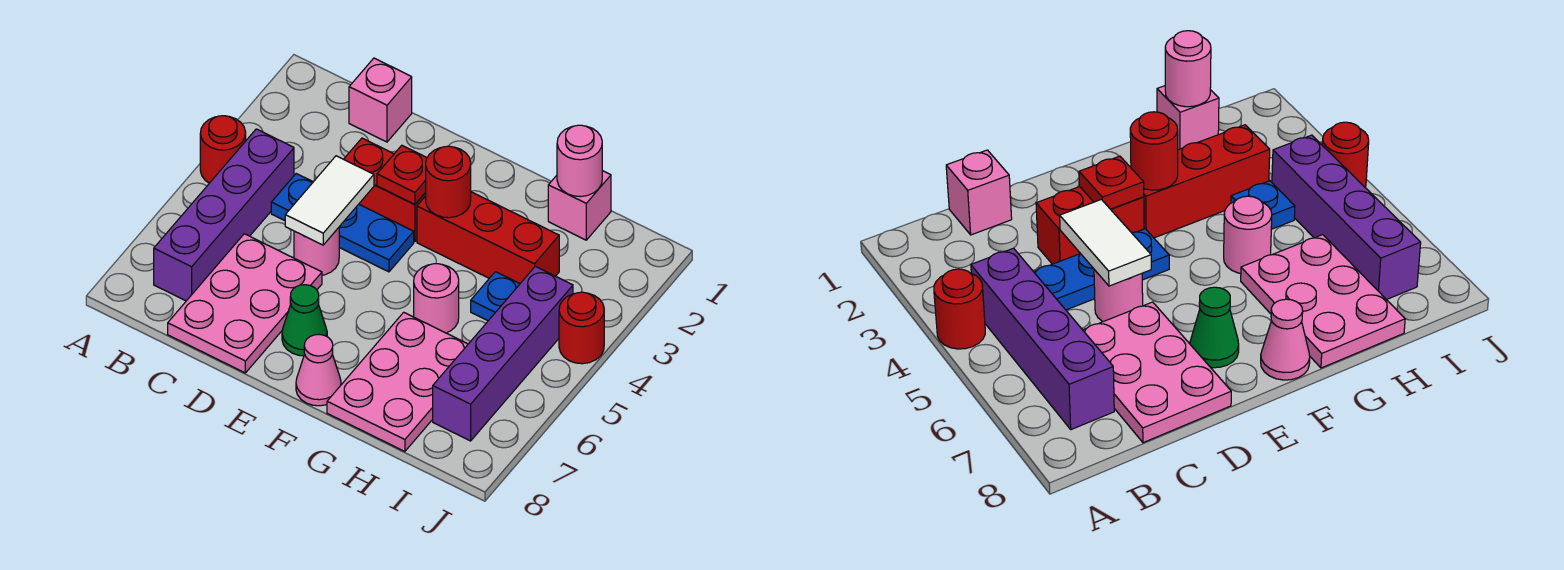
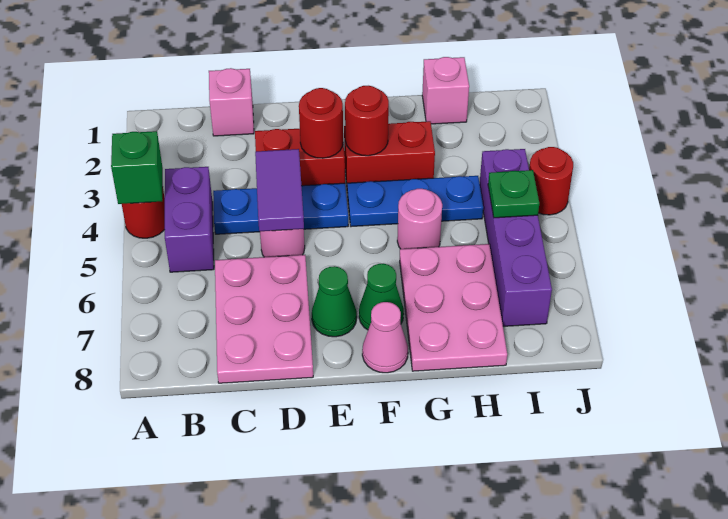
none -> green 1x1 brick [111,131,163,204]
purple 1x4 brick [154,129,294,301] -> purple 1x2 brick [165,167,214,272]
white 1x2 tile [285,156,374,245] -> purple 1x2 tile [255,149,304,231]
red 1x1 plate [377,145,427,205] -> red 1x1 round brick [299,88,343,158]
red 1x3 brick [417,192,559,283] -> red 1x2 brick [344,121,435,183]
none -> green 1x1 cone [359,264,404,330]
pink 1x1 round brick [557,125,602,197] -> none
blue 1x1 plate [471,272,520,321] -> blue 1x3 plate [347,176,483,227]
none -> green 1x1 plate [488,170,539,218]

